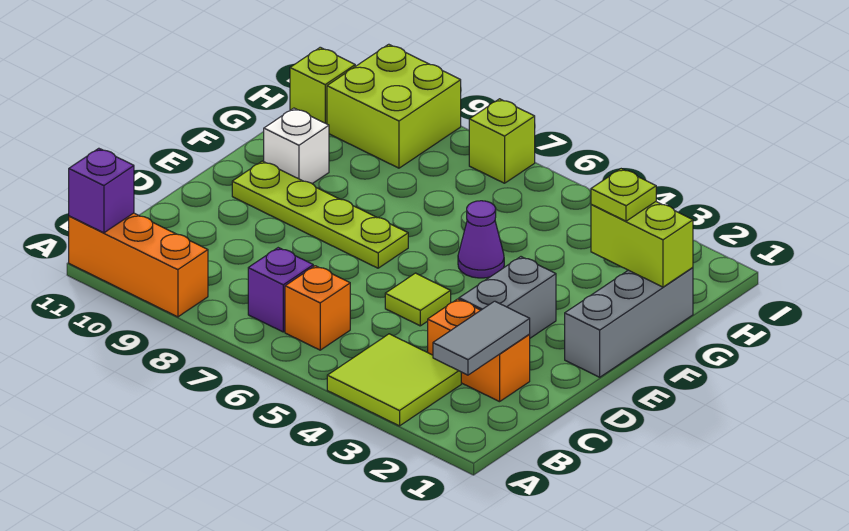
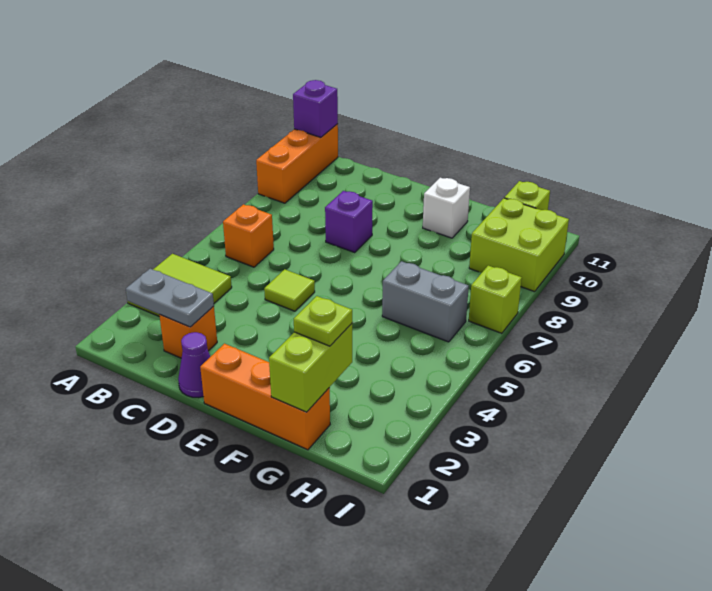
grey 1x2 tile [433,301,530,375] -> grey 1x2 plate [126,269,214,327]
purple 1x1 brick [248,248,313,332] -> purple 1x1 brick moved to [325,191,373,252]
orange 1x2 brick [428,299,530,402] -> orange 1x1 brick [159,306,217,358]
grey 1x2 brick [459,257,556,338] -> grey 1x2 brick moved to [382,261,469,342]
grey 1x3 brick [565,267,693,377] -> orange 1x3 brick [200,344,330,450]
lime 1x4 plate [232,161,408,268] -> none
purple 1x1 cone [458,201,504,278] -> purple 1x1 cone moved to [178,332,210,398]

